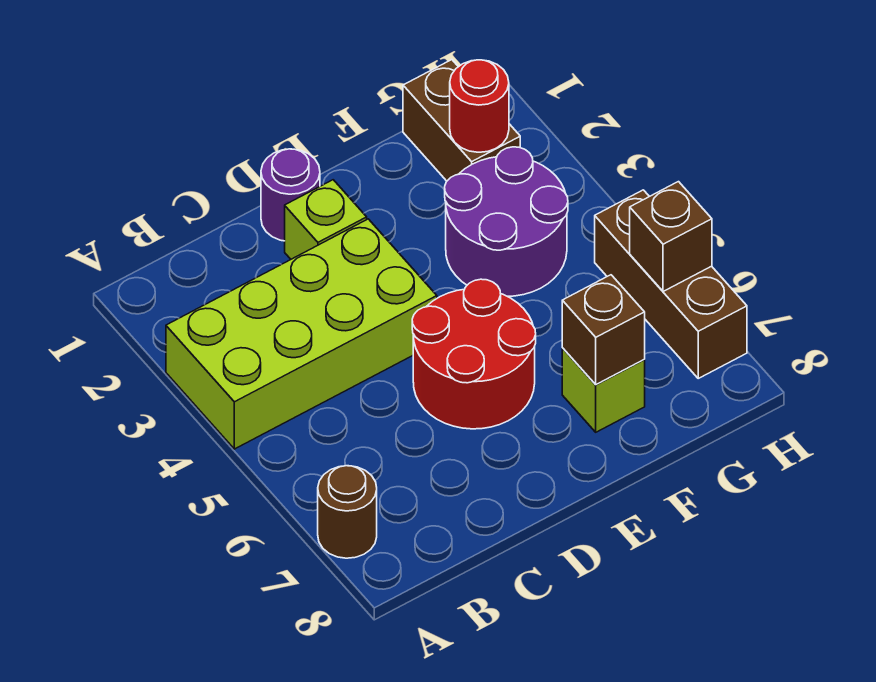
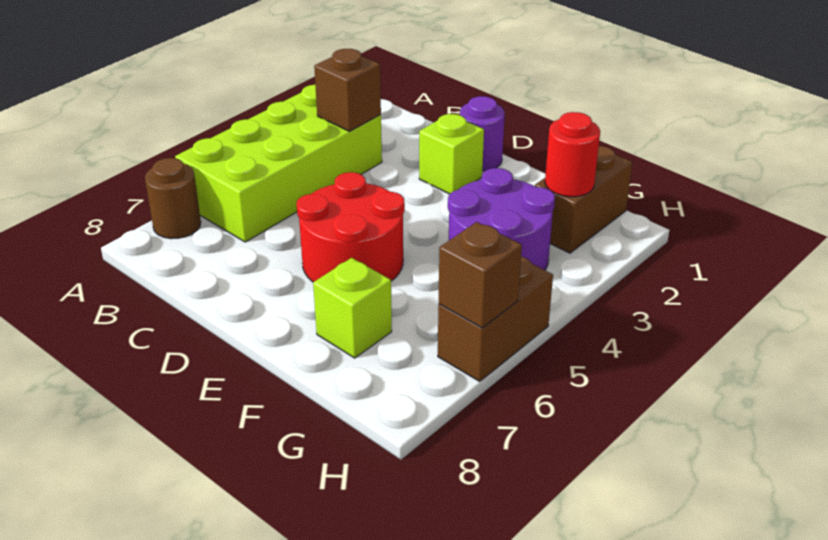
lime 2x4 brick [166,219,437,449] -> lime 2x4 brick turned to [175,85,382,242]
brown 1x1 brick [562,275,645,385] -> brown 1x1 brick moved to [314,49,381,131]
brown 1x3 brick [595,190,747,378] -> brown 1x2 brick [438,257,553,381]

